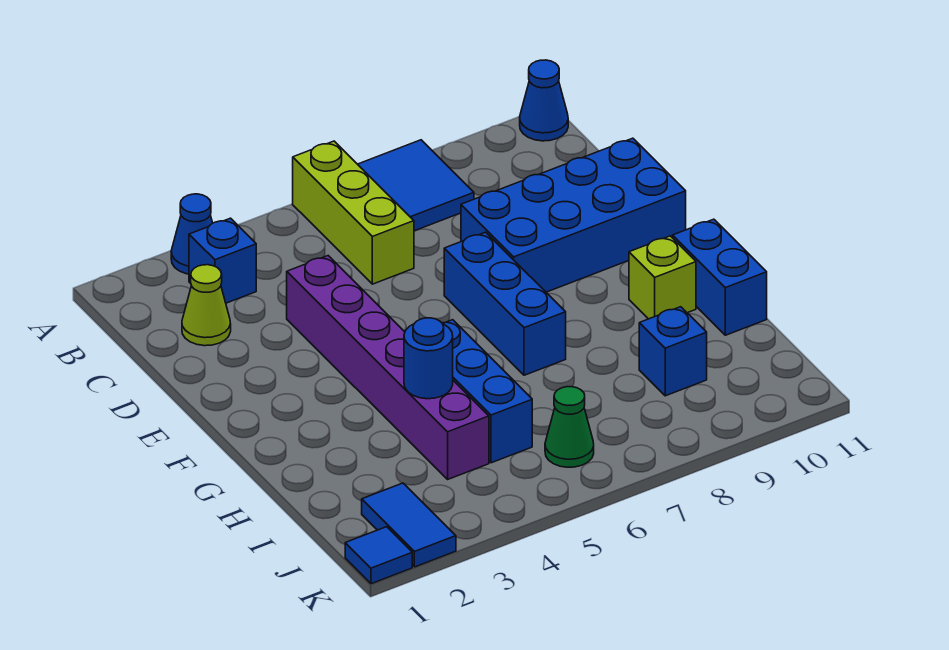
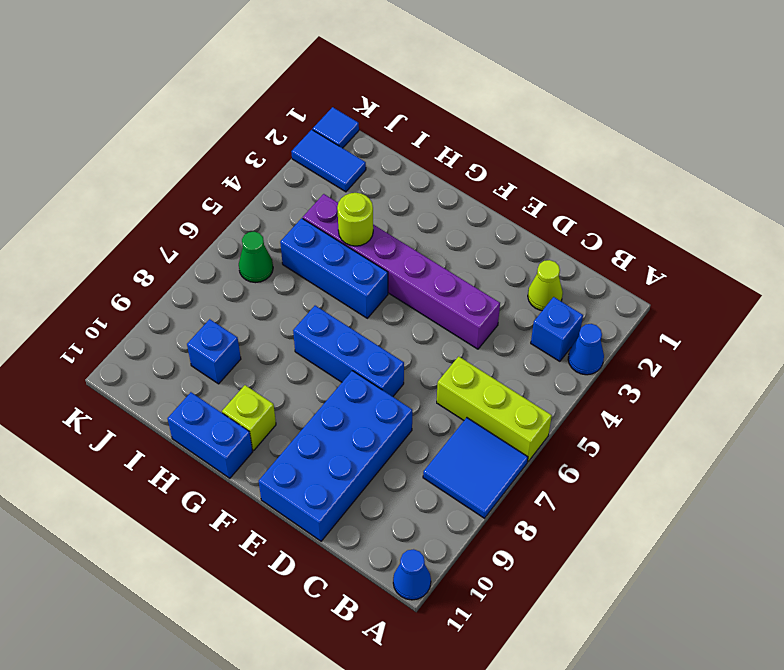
blue 1x1 round brick [404,318,453,399] -> lime 1x1 round brick [337,193,373,246]

